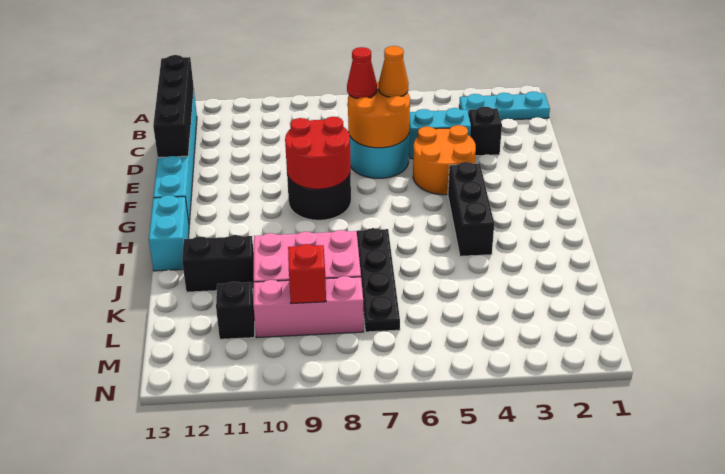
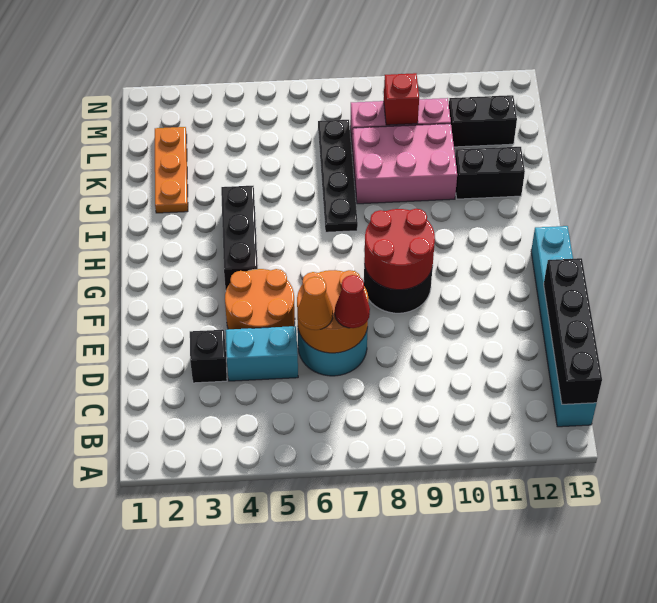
cyan 1x3 plate [459,91,550,120] -> none
cyan 1x2 brick [149,195,189,271] -> none
none -> orange 1x3 plate [155,127,188,213]
black 1x1 brick [216,282,255,339] -> black 1x2 brick [449,95,517,147]

